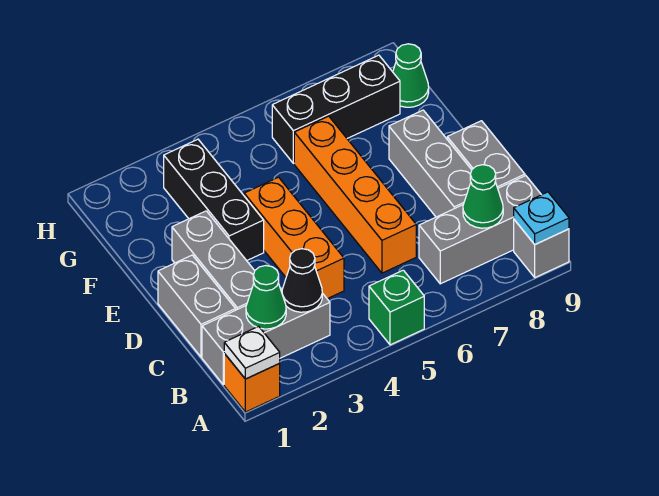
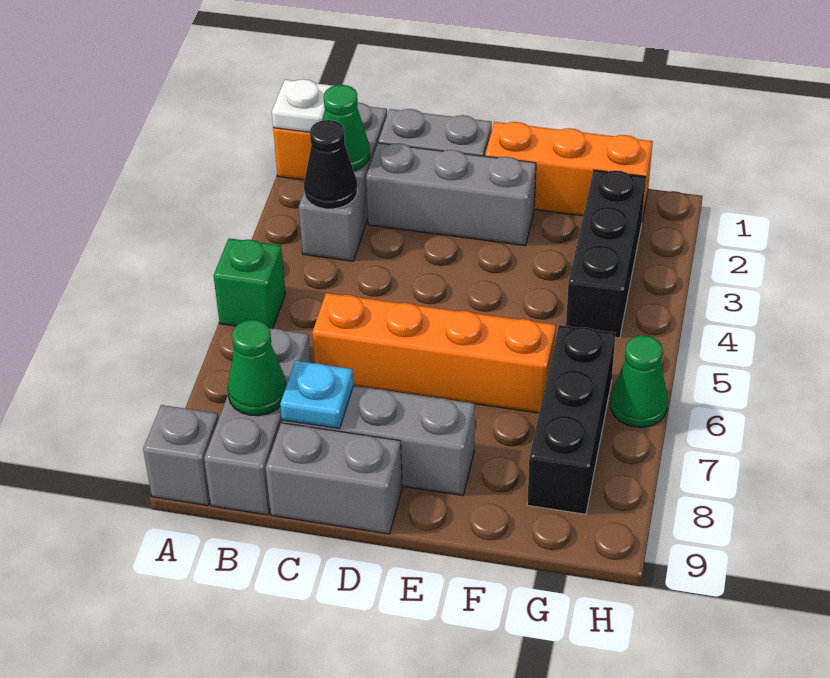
cyan 1x1 plate [514,192,569,244] -> cyan 1x1 plate moved to [280,361,353,429]
orange 1x3 brick [244,177,344,299] -> orange 1x3 brick moved to [485,122,653,220]
black 1x3 brick [164,139,264,261] -> black 1x3 brick turned to [566,170,646,338]
green 1x1 cone [393,44,429,107] -> green 1x1 cone moved to [610,336,668,427]

